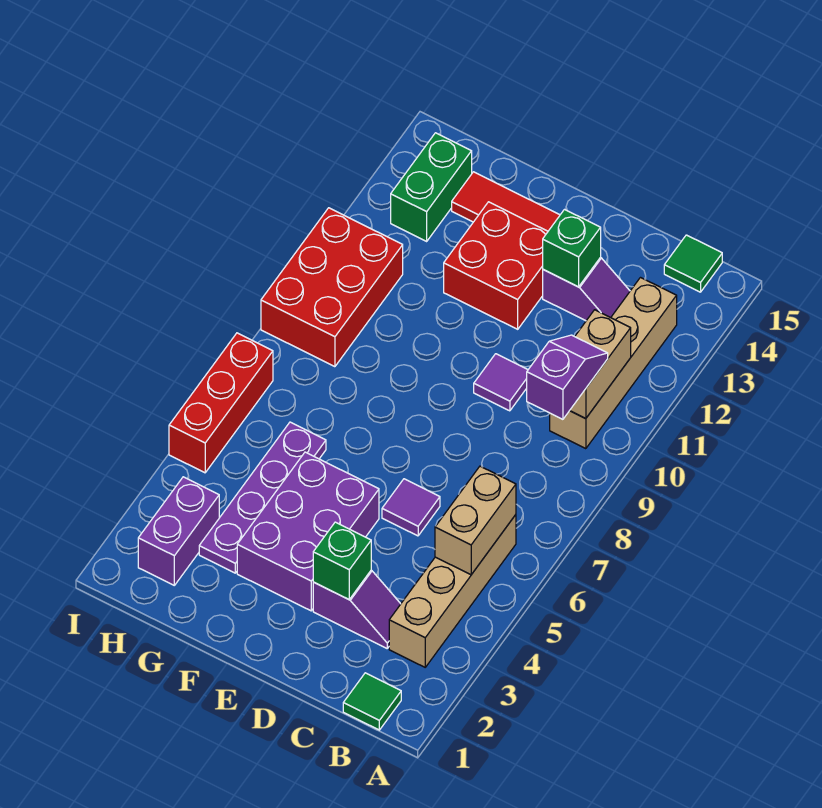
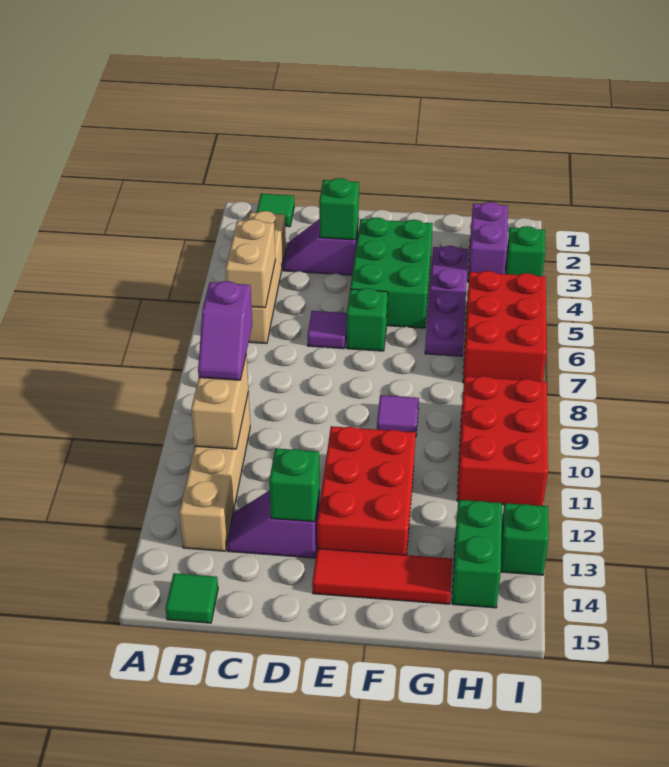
purple 1x1 tile [474,354,528,411] -> purple 1x1 tile moved to [377,395,419,437]
purple 2x3 brick [237,452,379,611] -> green 2x3 brick [350,217,433,328]
none -> green 1x1 brick [347,288,388,351]
red 2x2 brick [444,202,548,329] -> red 2x3 brick [317,426,416,555]
none -> green 1x1 brick [506,226,545,276]
red 1x3 brick [169,333,273,473] -> red 2x3 brick [463,271,547,383]
none -> green 1x1 brick [501,503,549,575]

